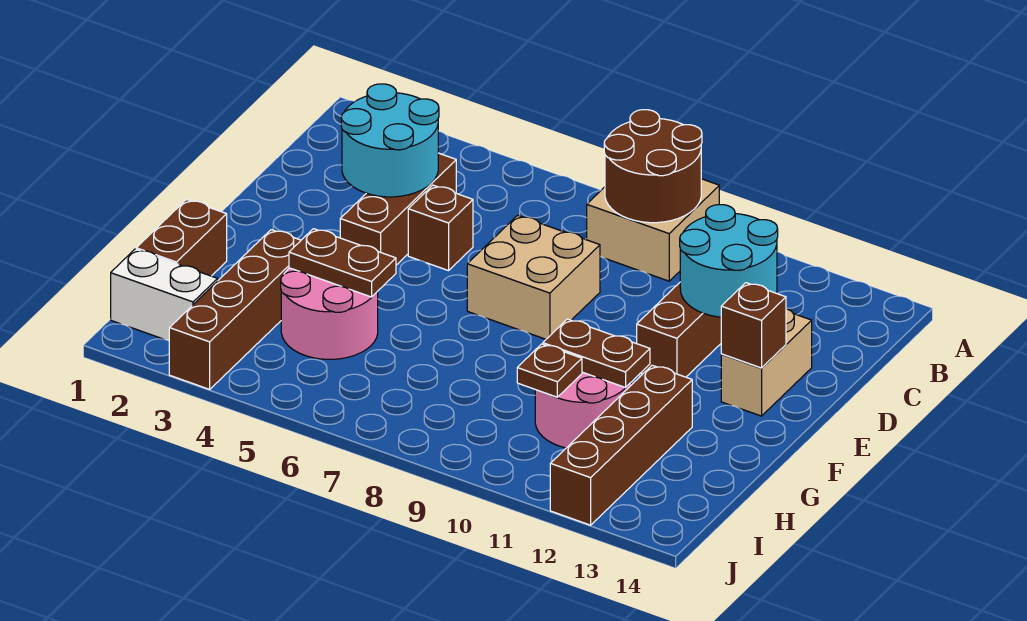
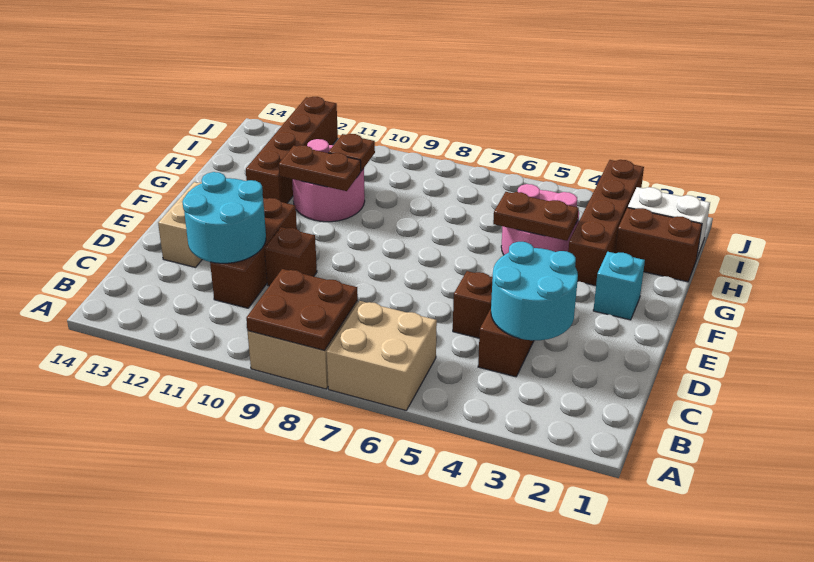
brown 2x2 round brick [604,110,702,223] -> brown 2x2 plate [246,269,358,350]
tan 2x2 brick [467,215,600,339] -> tan 2x2 brick moved to [327,301,437,410]
brown 1x1 brick [721,283,786,368] -> brown 1x1 brick moved to [265,227,317,286]
none -> cyan 1x1 brick [593,252,645,320]
brown 1x2 brick [136,199,227,276] -> brown 1x2 brick turned to [615,208,702,282]

